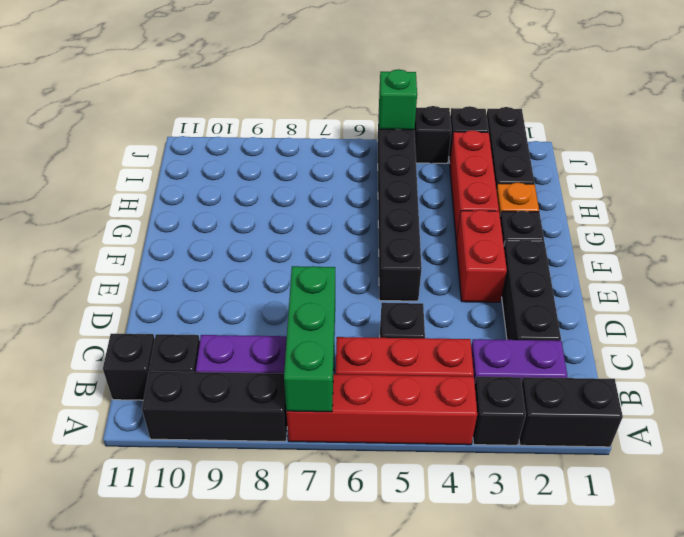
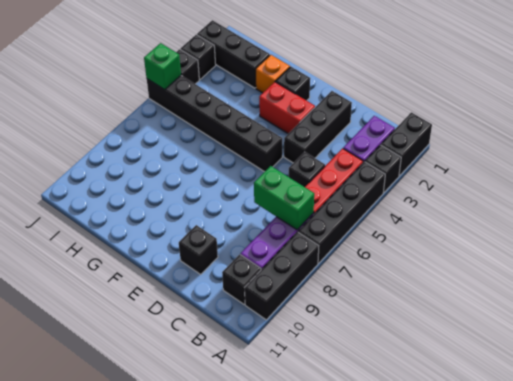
red 1x4 brick [286,374,477,445] -> black 1x4 brick [298,162,385,263]
green 1x3 brick [284,266,335,412] -> green 1x2 brick [254,166,314,230]
black 1x1 brick [103,334,155,400] -> black 1x1 brick moved to [179,225,218,274]
black 1x3 brick [502,240,561,341] -> black 1x3 brick turned to [284,91,352,163]
red 1x3 brick [449,130,499,241] -> none

